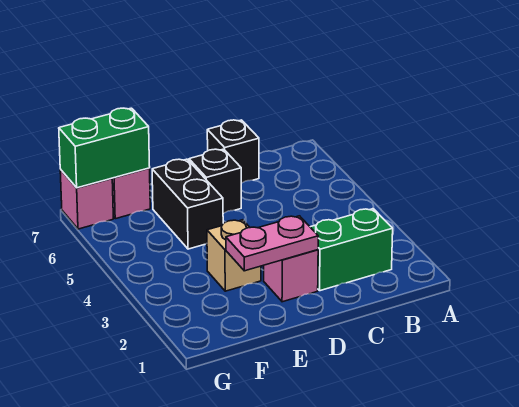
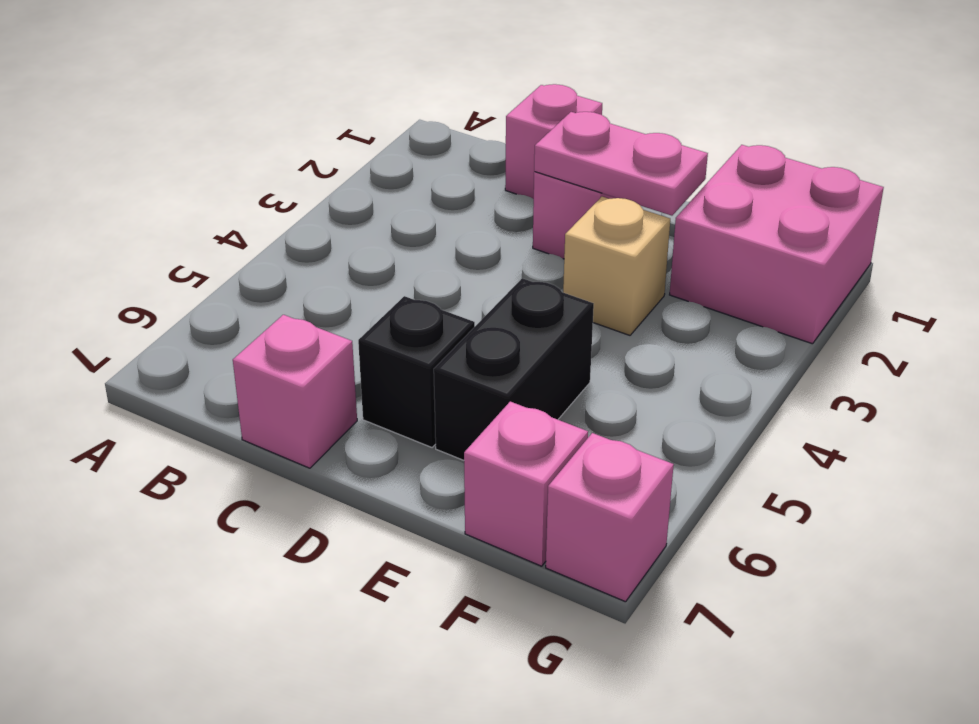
green 1x2 brick [311,209,393,291] -> none
none -> pink 1x1 brick [505,84,602,199]
black 1x1 brick [207,120,259,183] -> pink 1x1 brick [233,315,357,468]
none -> pink 2x2 brick [670,145,884,344]
green 1x2 brick [59,108,150,188] -> none

